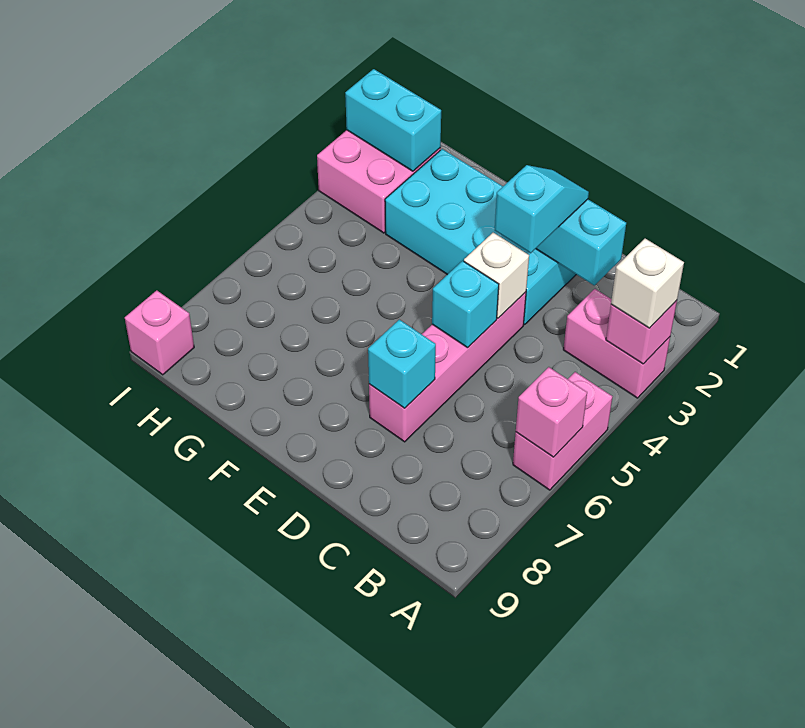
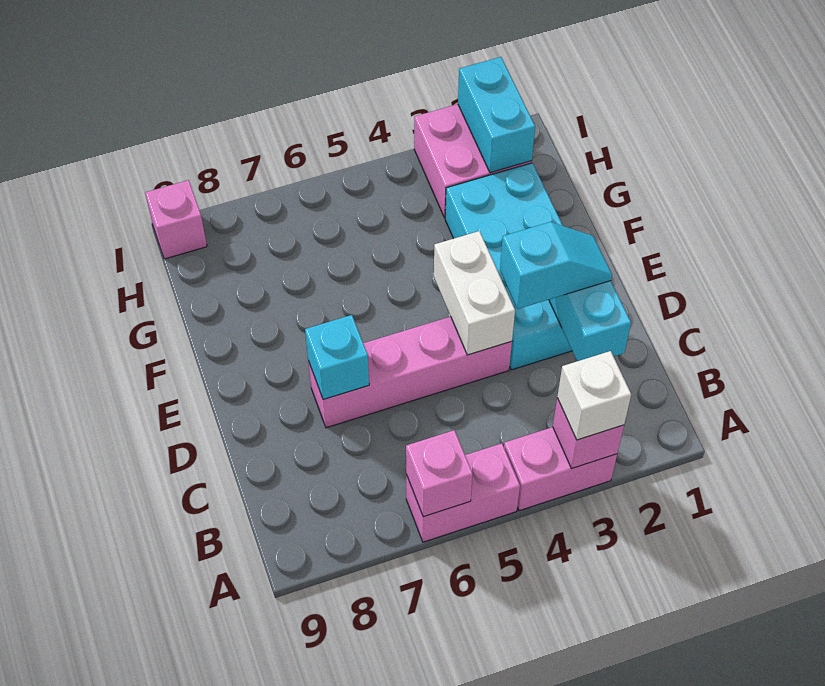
pink 1x2 brick [563,289,670,398] -> pink 1x2 brick turned to [504,427,617,511]
white 1x1 brick [464,233,529,318] -> white 1x2 brick [434,231,515,355]
cyan 1x1 brick [432,261,499,348] -> none

